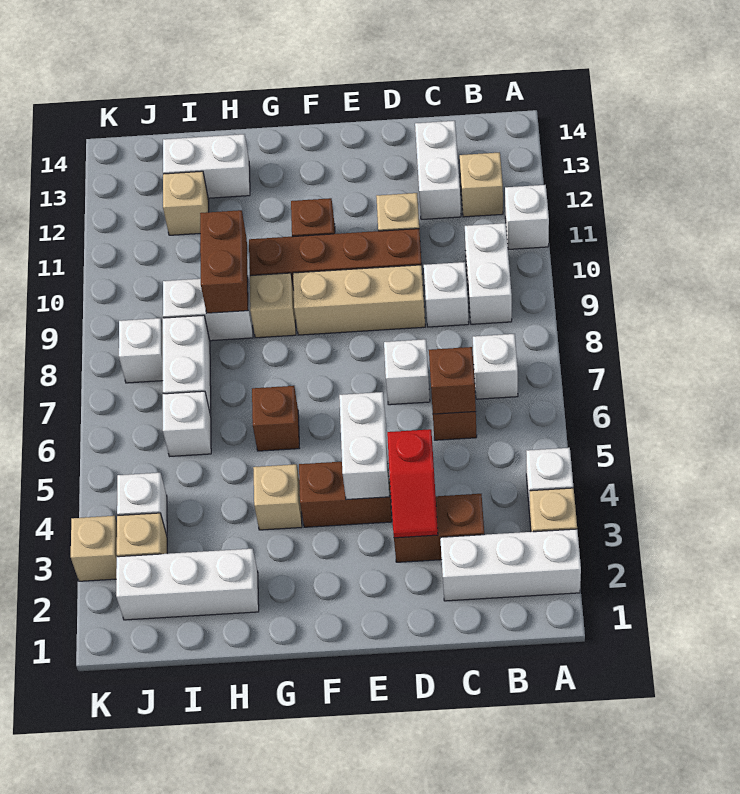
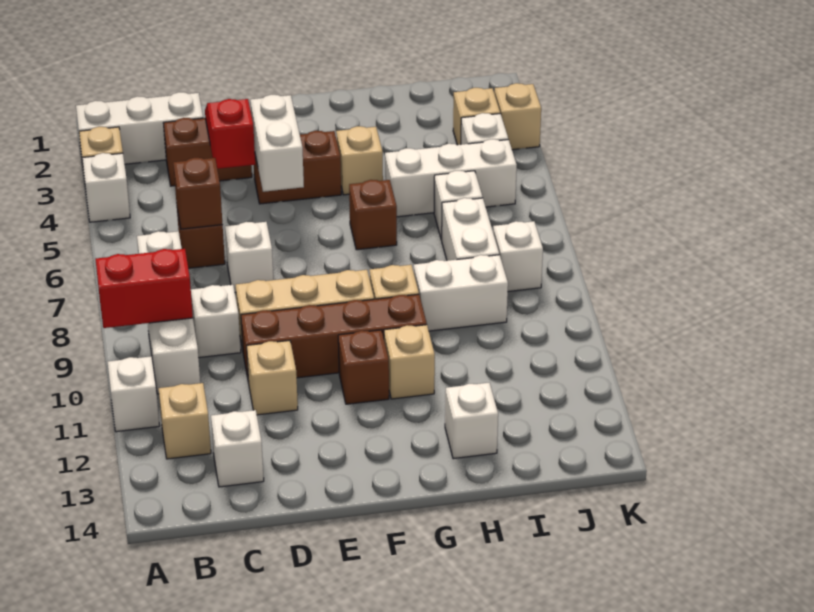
none -> red 1x2 brick [96,249,193,328]
white 1x2 brick [415,121,461,220] -> white 1x1 brick [211,410,264,487]
white 1x3 brick [116,548,259,620] -> white 1x3 brick moved to [385,139,517,217]
brown 1x2 brick [200,210,248,313] -> none
white 1x2 brick [163,134,250,198] -> white 1x1 brick [445,383,498,459]
tan 1x1 brick [163,171,209,235] -> tan 1x1 brick moved to [384,325,435,399]

